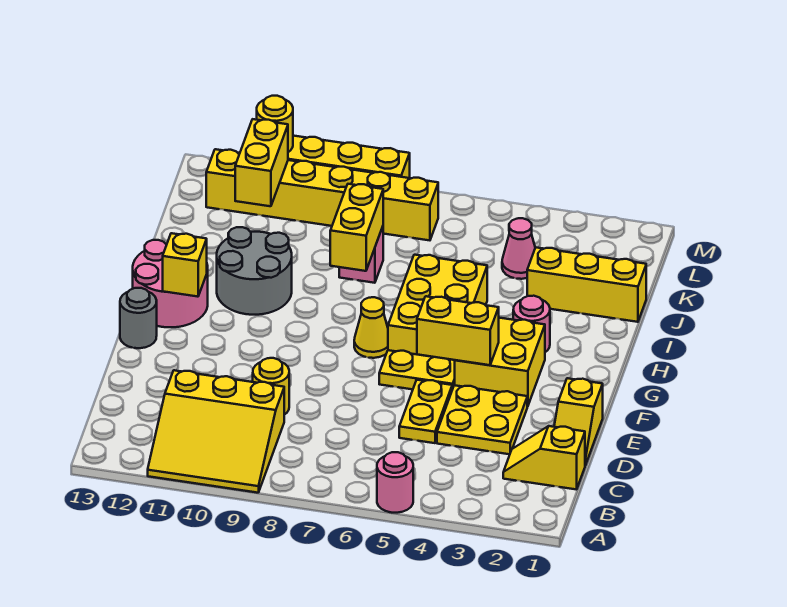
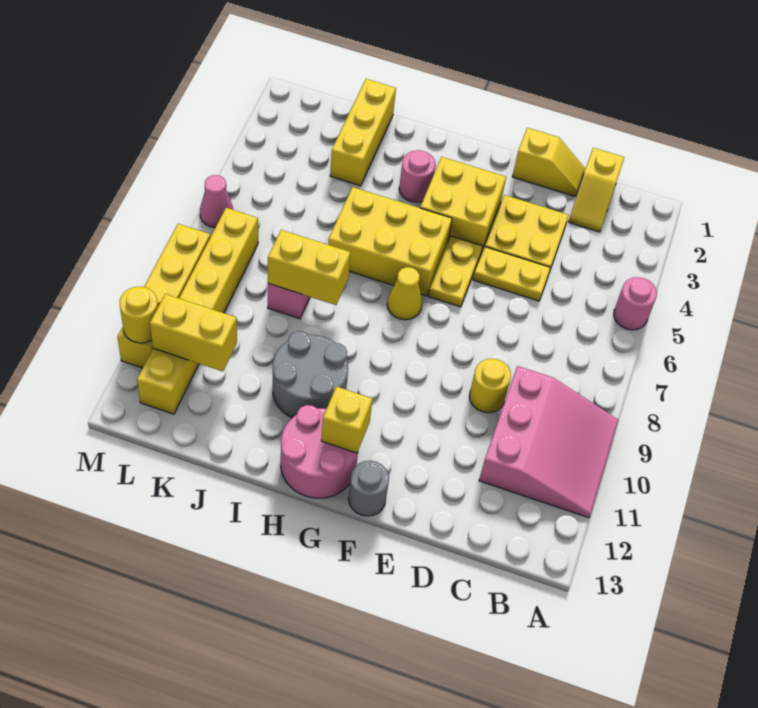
yellow 3x3 slope [148,370,284,493] -> pink 3x3 slope [479,366,618,518]
yellow 1x2 brick [417,296,499,365] -> none
pink 1x1 cone [502,218,535,279] -> pink 1x1 cone moved to [200,175,233,228]

